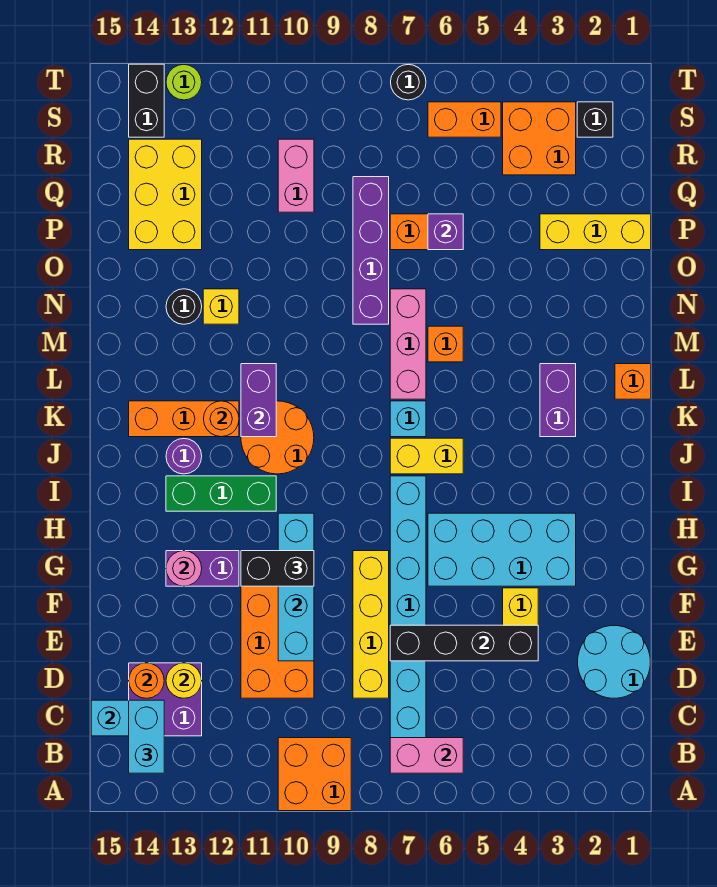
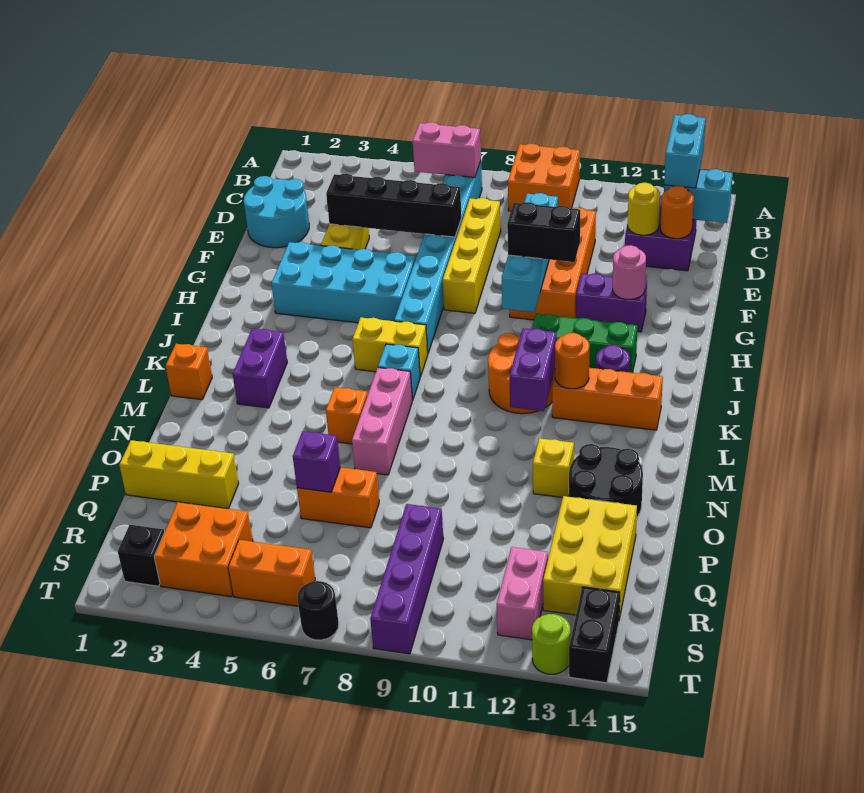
purple 1x4 brick [353,177,389,324] -> purple 1x4 brick moved to [370,504,443,654]
black 1x1 round brick [166,289,202,324] -> black 2x2 round brick [569,444,643,517]
pink 1x2 brick [278,139,314,212] -> pink 1x2 brick moved to [497,547,548,640]

